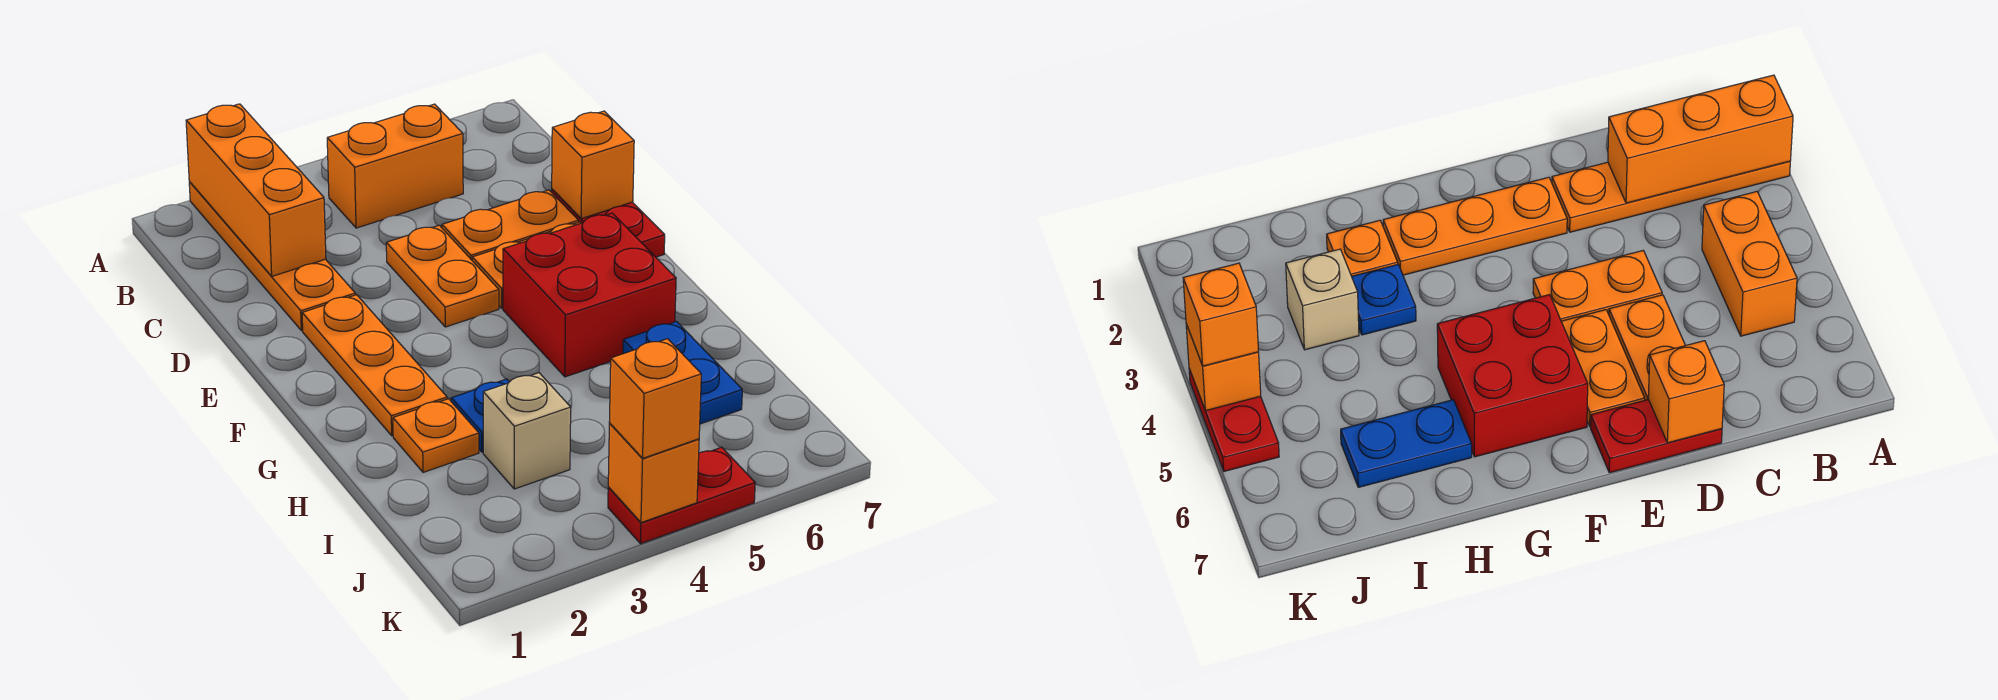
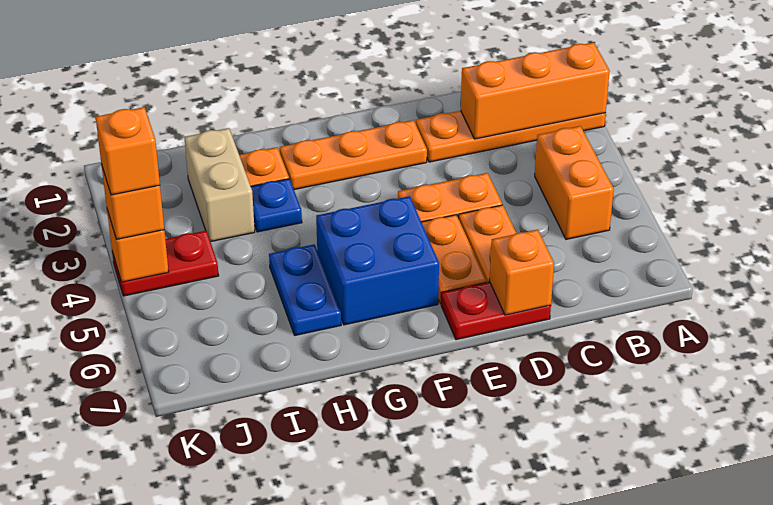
red 2x2 brick [503,213,676,377] -> blue 2x2 brick [316,196,439,325]
blue 1x2 plate [623,321,742,424] -> blue 1x2 plate turned to [269,244,341,335]
tan 1x1 brick [483,373,571,489] -> tan 1x2 brick [185,128,255,242]
red 1x2 plate [608,447,755,544] -> red 1x2 plate turned to [112,231,219,296]
none -> orange 1x1 brick [96,107,160,195]

